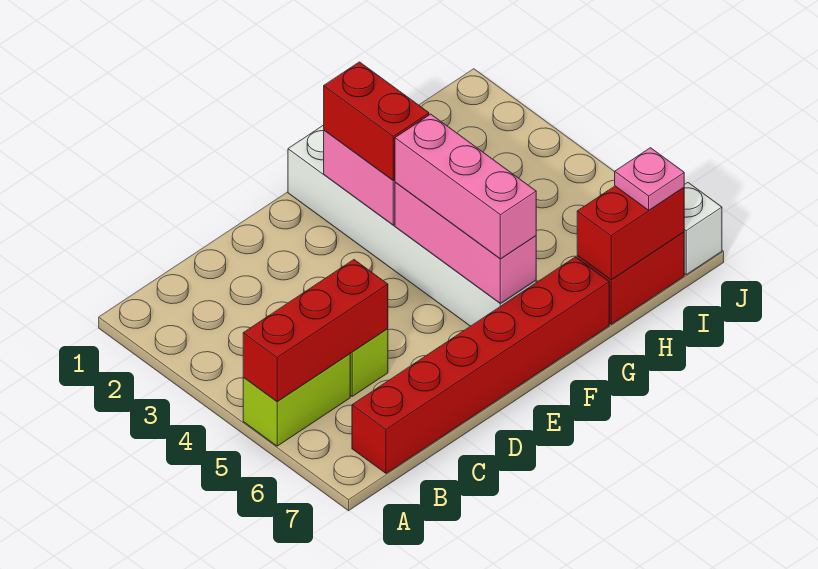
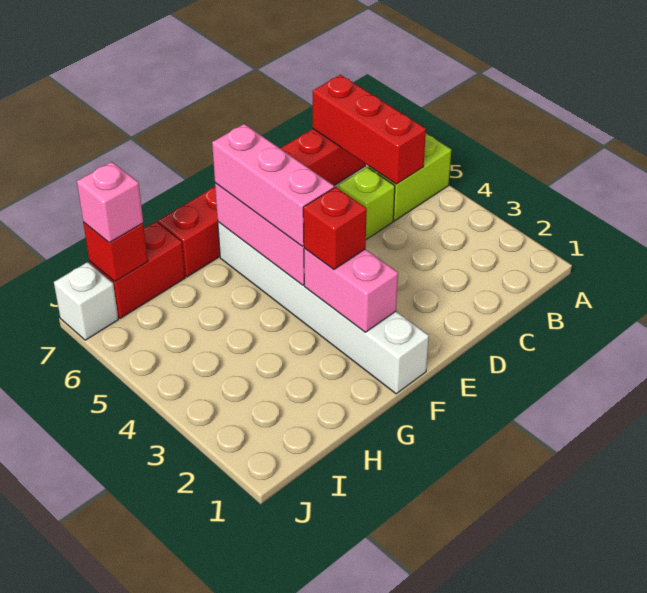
red 1x3 brick [243,260,388,402] -> red 1x3 brick turned to [313,75,426,184]
red 1x2 brick [324,62,429,180] -> red 1x1 brick [303,187,367,269]
red 1x2 brick [577,186,684,280] -> red 1x1 brick [83,222,148,281]
pink 1x1 plate [615,148,684,210] -> pink 1x1 brick [77,162,143,243]

